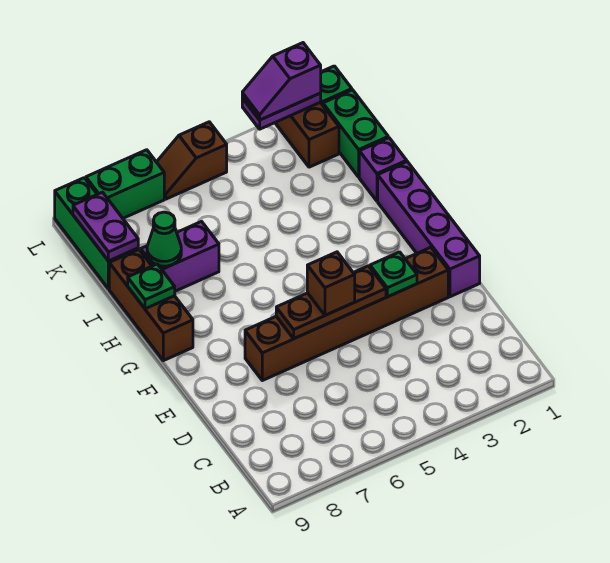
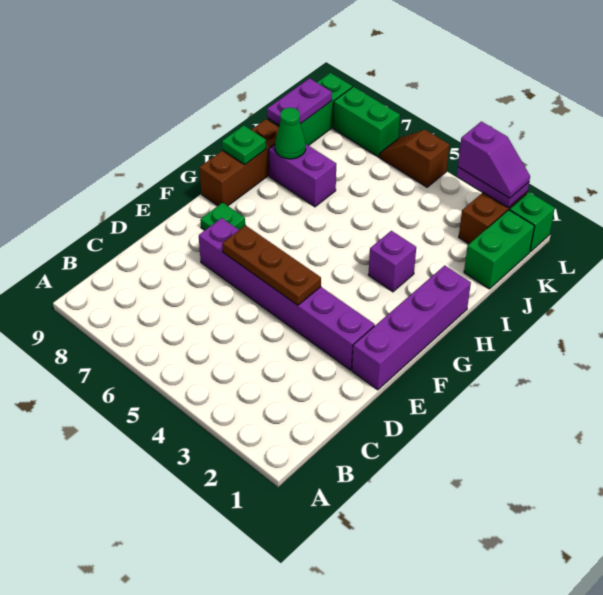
brown 1x6 brick [245,247,448,381] -> purple 1x6 brick [199,218,375,370]
green 1x1 plate [370,252,417,297] -> green 1x1 plate moved to [200,202,245,230]
brown 1x1 brick [307,252,355,315] -> none
purple 1x1 brick [359,138,407,201] -> purple 1x1 brick moved to [368,231,416,292]
purple 1x2 slope [242,43,321,120] -> purple 1x2 slope turned to [458,122,530,198]

